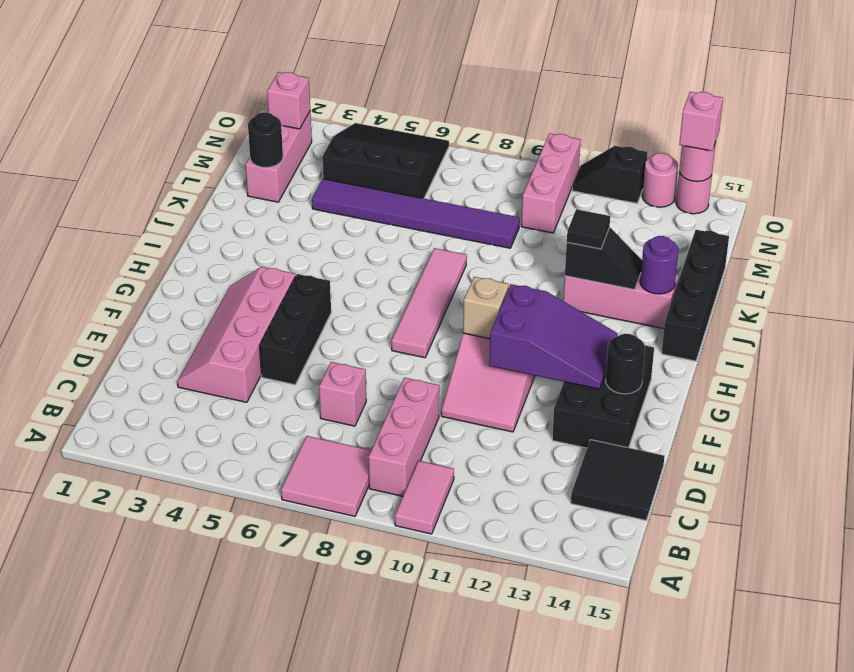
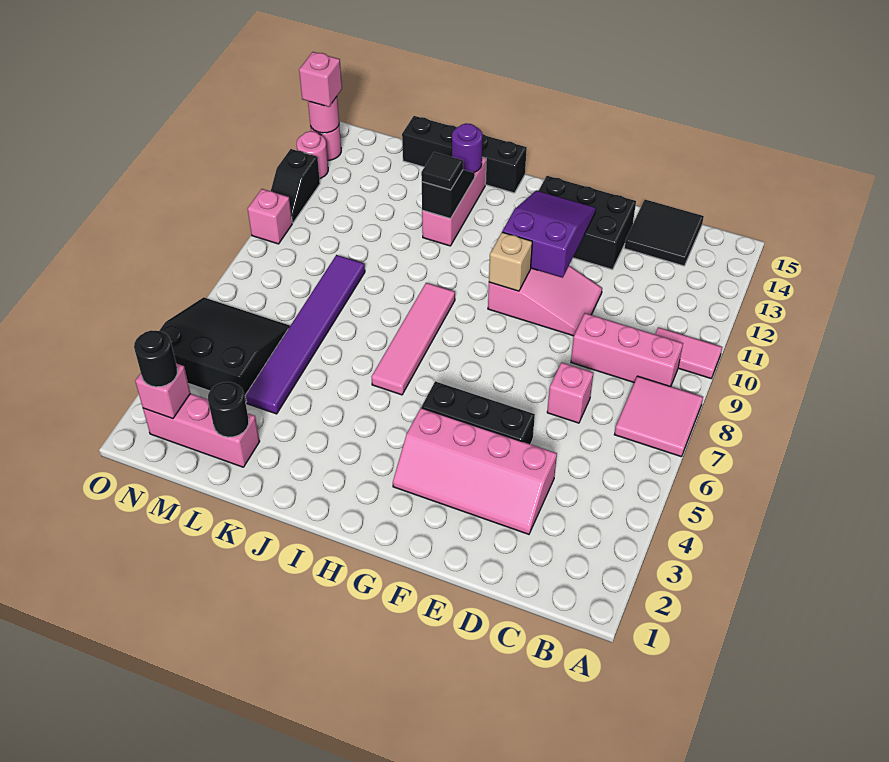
black 1x1 round brick [605,334,645,394] -> black 1x1 round brick moved to [134,330,177,387]
pink 1x4 tile [392,248,467,358] -> pink 1x4 tile turned to [372,283,455,395]
black 3x3 slope [322,123,449,198] -> black 3x3 slope turned to [159,297,290,403]
pink 1x3 brick [521,134,581,233] -> pink 1x1 brick [248,189,292,244]

